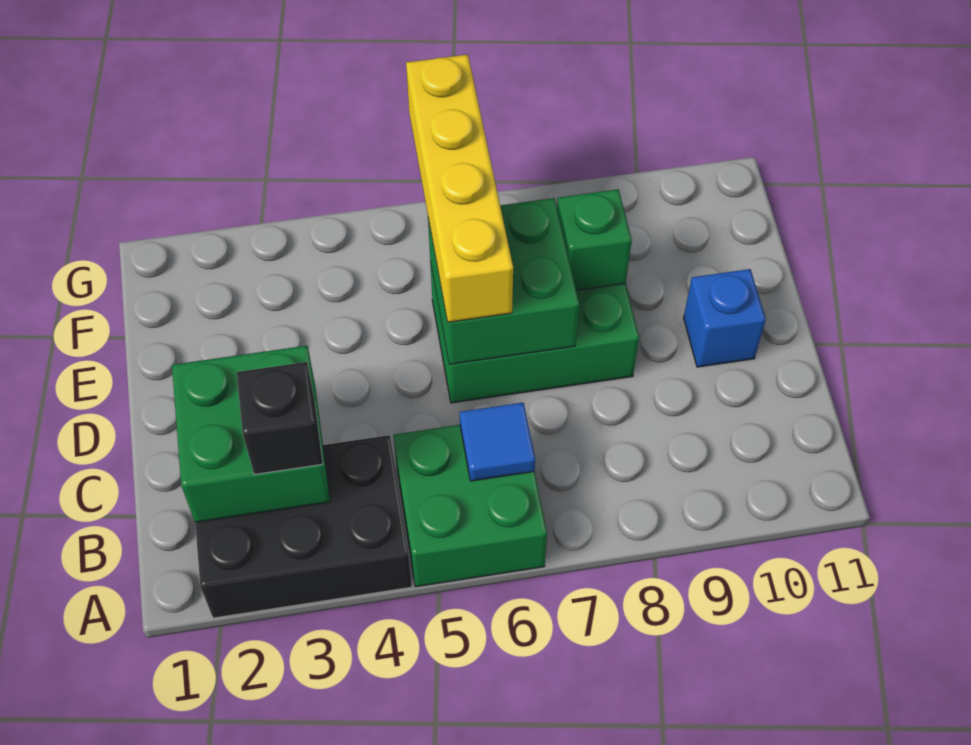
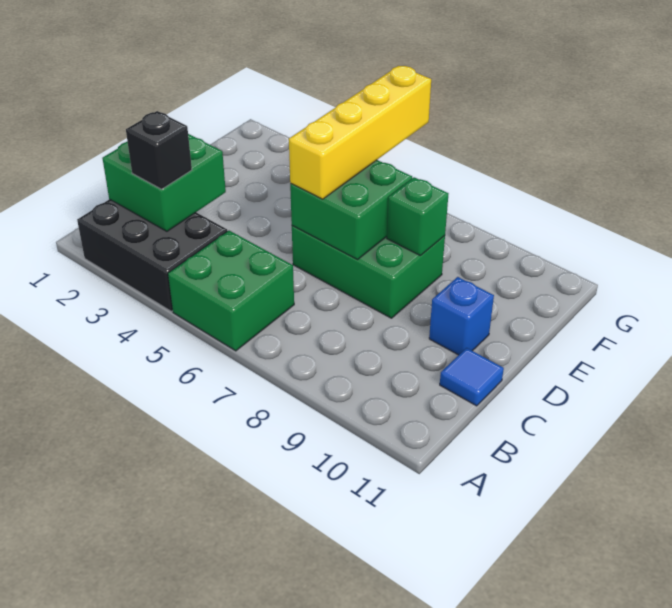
blue 1x1 tile [460,403,535,481] -> blue 1x1 tile moved to [440,348,504,406]

